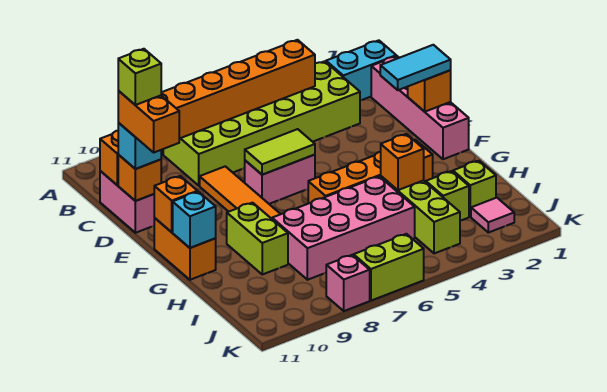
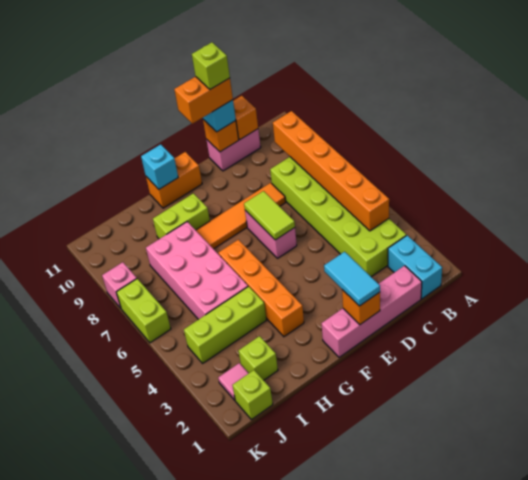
orange 1x1 brick [154,176,198,232] -> none
orange 1x1 brick [381,134,424,190] -> none
lime 1x1 brick [426,171,469,221] -> lime 1x1 brick moved to [232,370,273,420]

